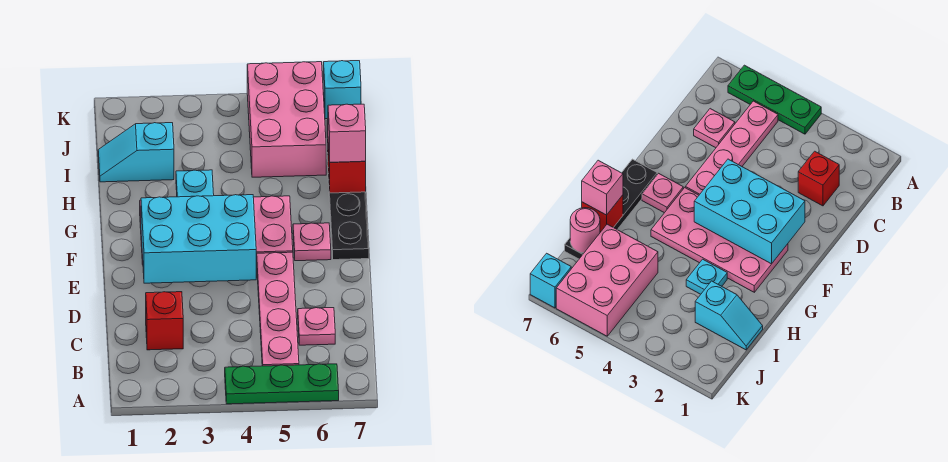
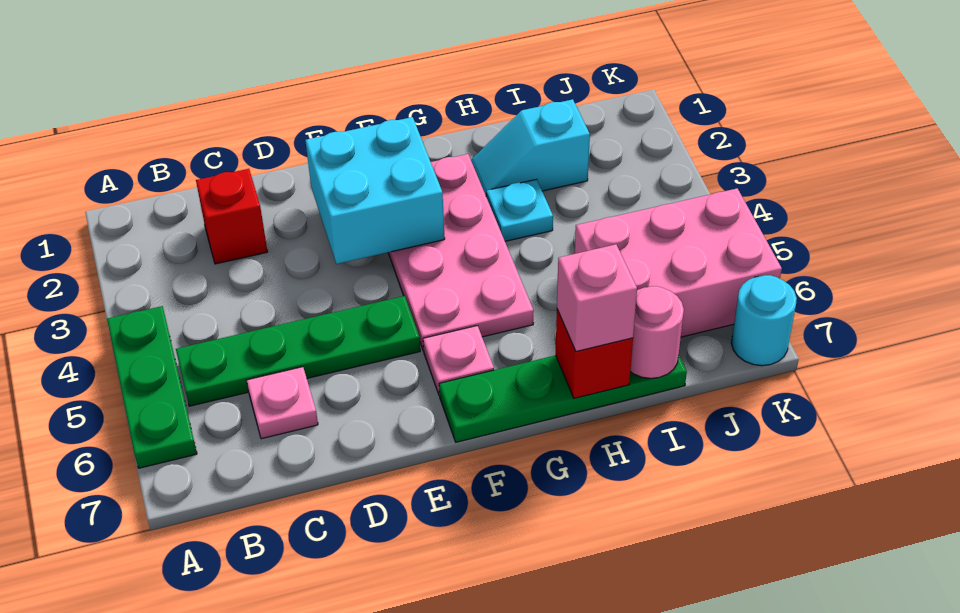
pink 1x4 plate [257,252,299,366] -> green 1x4 plate [176,296,420,406]
cyan 2x3 brick [141,195,256,283] -> cyan 2x2 brick [305,117,445,264]
black 1x4 plate [327,153,369,260] -> green 1x4 plate [439,355,687,442]
cyan 1x2 slope [98,123,174,182] -> cyan 1x2 slope turned to [471,99,590,195]
cyan 1x1 brick [323,61,361,119] -> cyan 1x1 round brick [731,275,797,366]

